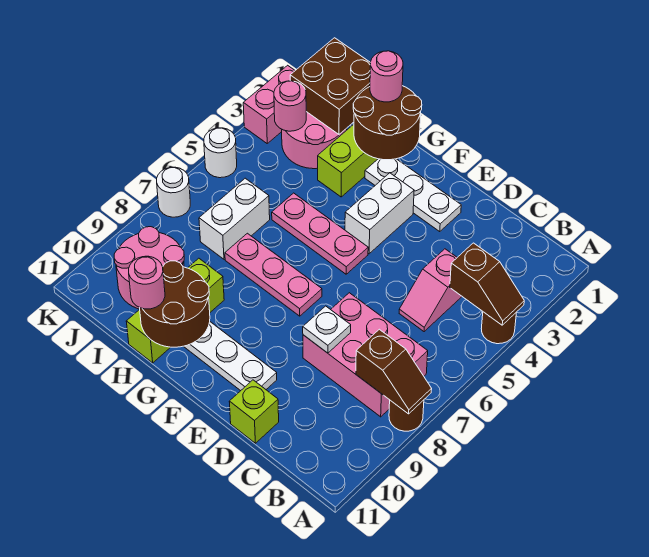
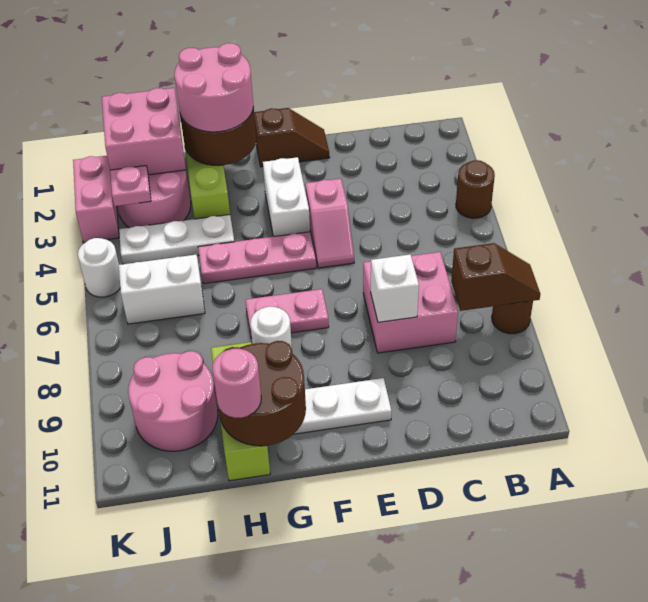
brown 1x2 slope [450,243,524,325] -> brown 1x2 slope moved to [254,108,330,167]
pink 2x3 brick [303,293,428,417] -> pink 2x2 brick [363,252,458,353]
pink 1x2 slope [399,249,462,332] -> pink 1x2 slope moved to [305,179,354,268]
white 1x1 plate [303,306,351,353] -> white 1x1 brick [371,255,419,322]
lime 1x1 brick [229,380,279,443] -> none
white 1x3 plate [365,159,461,231] -> white 1x3 plate moved to [119,215,234,264]
pink 1x3 plate [225,233,322,316] -> pink 1x2 plate [246,289,329,338]
pink 1x1 round brick [370,51,403,102] -> pink 2x2 round brick [174,43,253,132]
brown 2x2 brick [290,38,370,134] -> pink 2x2 brick [102,88,186,175]
white 1x2 brick [199,178,270,259] -> white 1x2 brick turned to [119,255,205,324]
pink 1x1 round brick [274,81,306,131] -> pink 1x1 plate [110,166,151,206]
white 1x1 round brick [157,167,190,217] -> white 1x1 round brick moved to [250,307,292,348]

